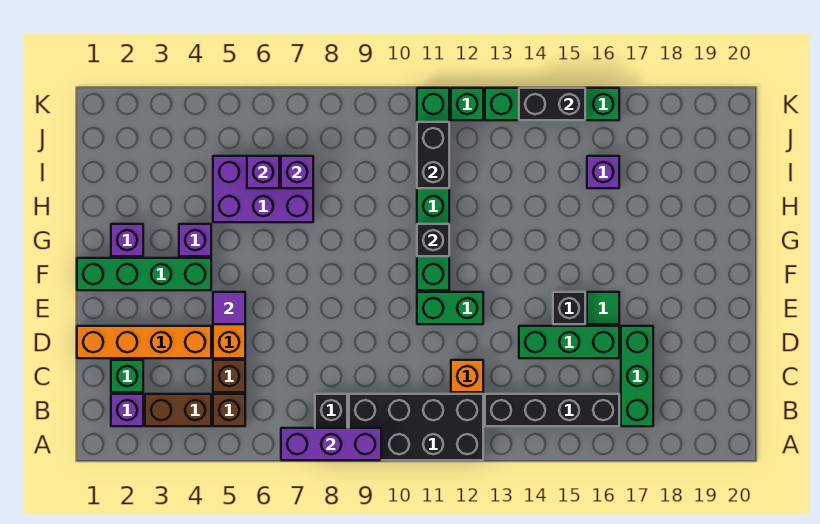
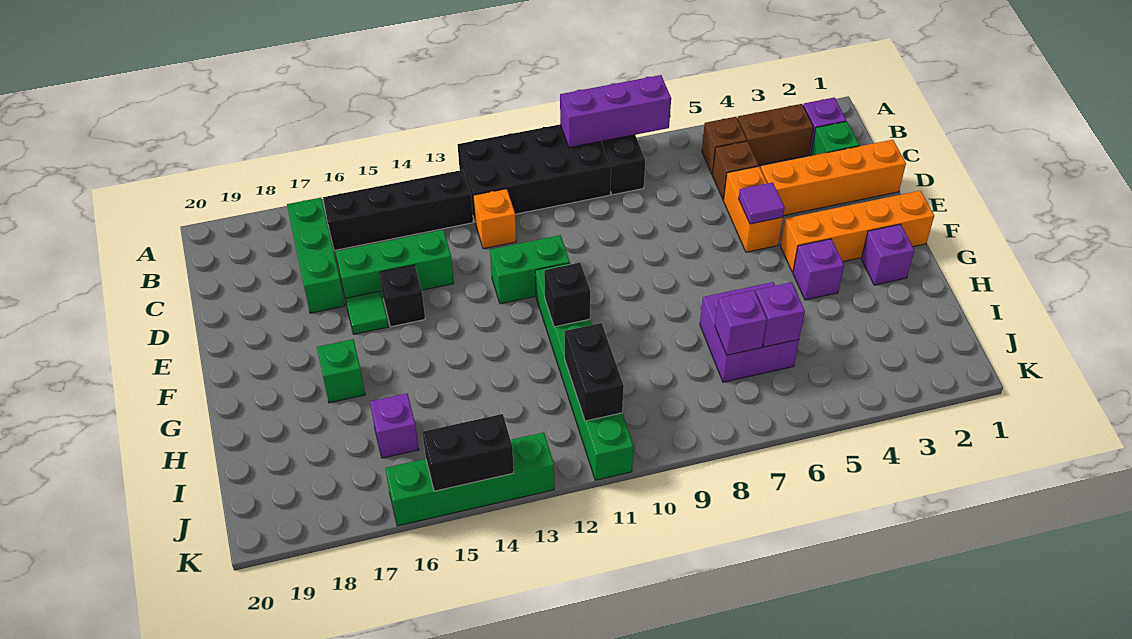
green 1x4 brick [77,258,211,290] -> orange 1x4 brick [781,191,934,272]
purple 2x3 brick [213,156,313,222] -> purple 2x2 brick [700,282,799,382]
green 1x1 brick [451,88,483,120] -> green 1x1 brick moved to [317,339,365,403]

